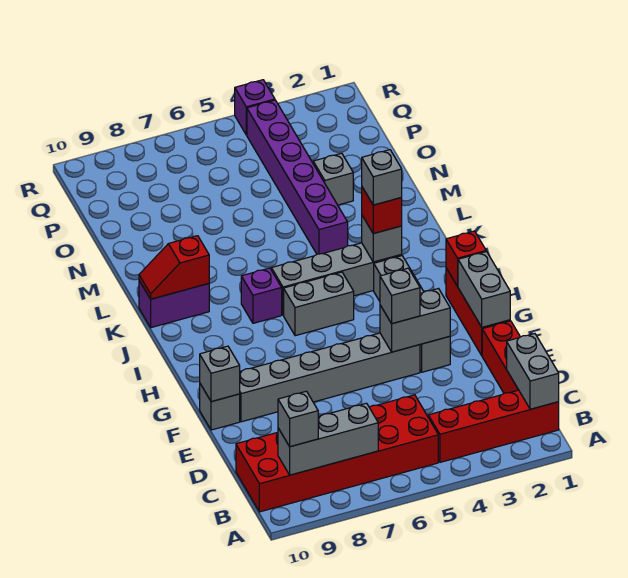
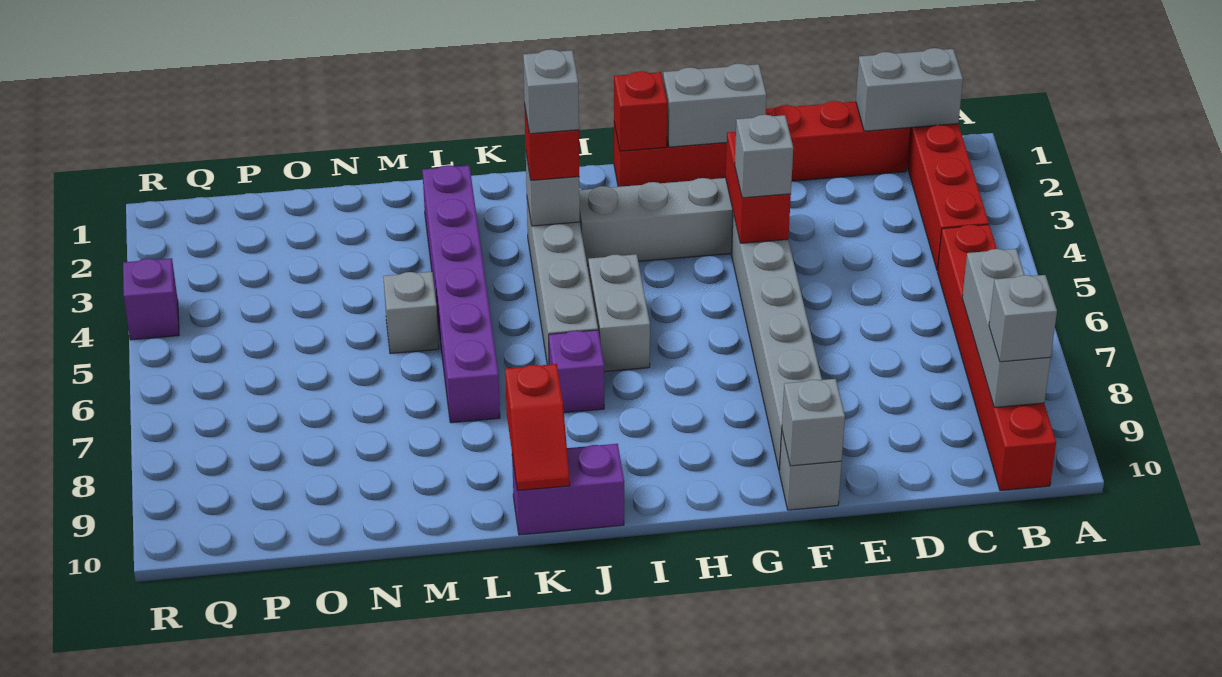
red 2x6 brick [236,395,438,512] -> red 1x6 brick [938,225,1056,491]
grey 1x2 brick [380,289,450,352] -> red 1x2 brick [726,132,791,243]
purple 1x2 brick [139,281,209,328] -> purple 1x2 brick turned to [512,444,624,535]
purple 1x6 brick [247,100,348,254] -> purple 1x6 brick turned to [422,165,500,423]
grey 1x1 brick [313,153,353,205] -> grey 1x1 brick moved to [383,272,439,354]

